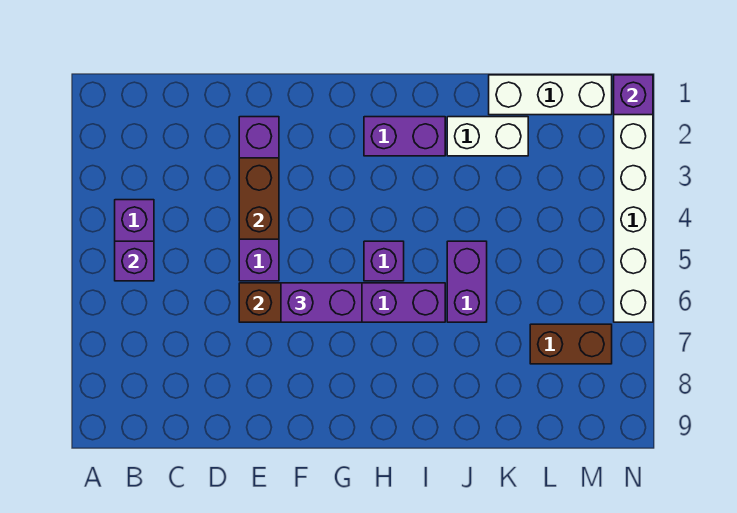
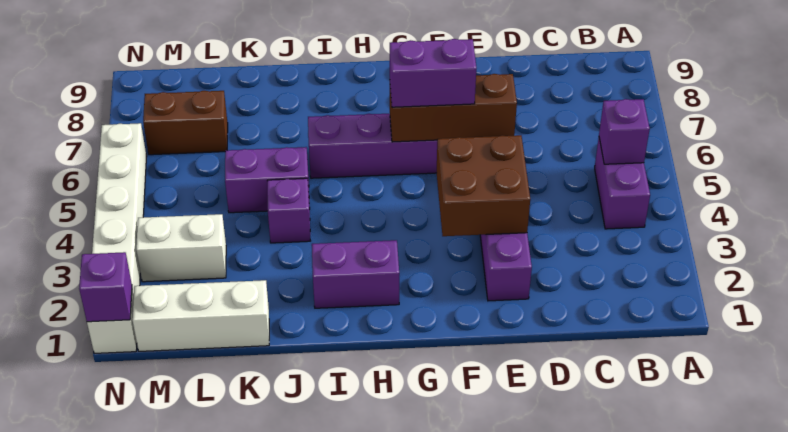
brown 1x2 brick [239,158,279,239] -> brown 2x2 brick [437,135,530,236]
purple 1x1 brick [364,241,404,281] -> purple 1x1 brick moved to [267,178,310,243]
white 1x2 brick [447,117,528,156] -> white 1x2 brick moved to [136,214,226,282]
purple 1x2 brick [447,241,487,322] -> purple 1x2 brick turned to [225,147,309,213]

